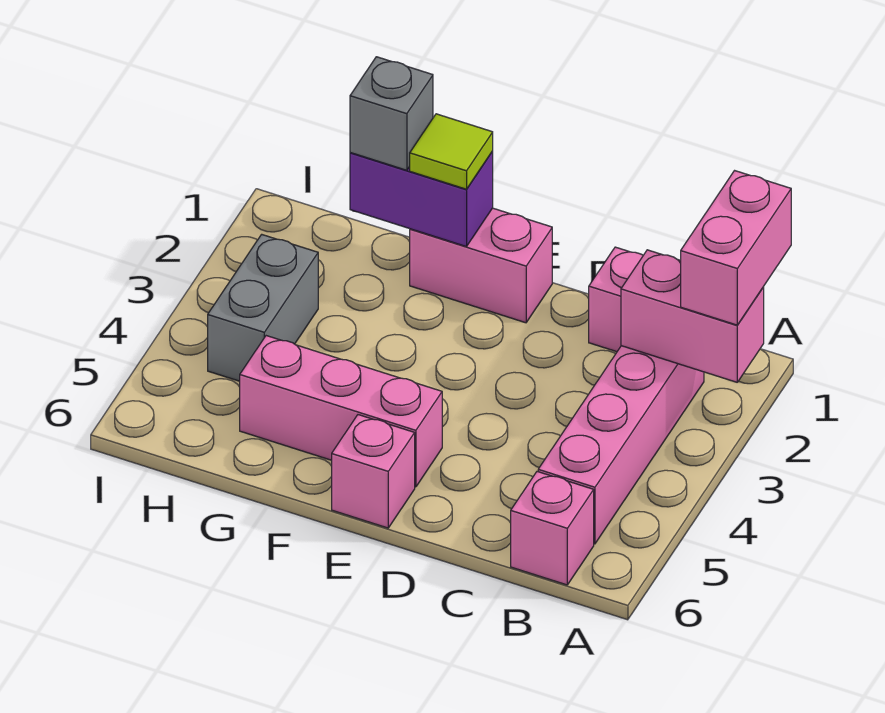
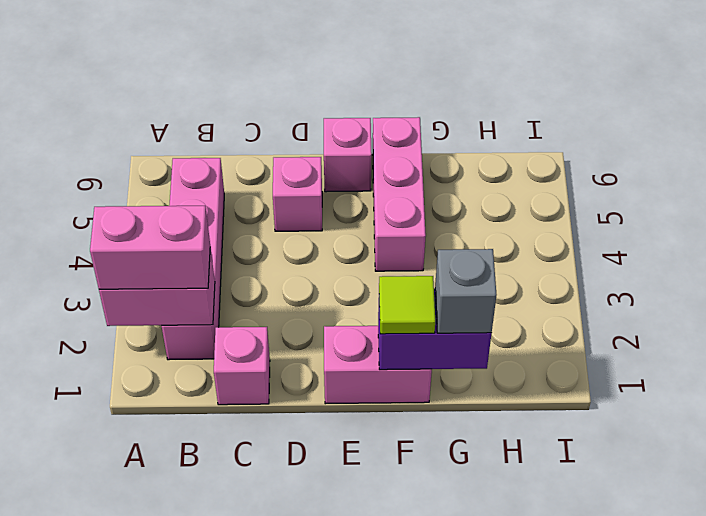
pink 1x2 brick [681,171,791,325] -> pink 1x2 brick turned to [90,206,210,289]
pink 1x1 brick [511,472,594,585] -> pink 1x1 brick moved to [273,157,322,231]
pink 1x3 brick [240,336,442,487] -> pink 1x3 brick turned to [372,117,426,271]
grey 1x2 brick [208,234,318,381] -> none

